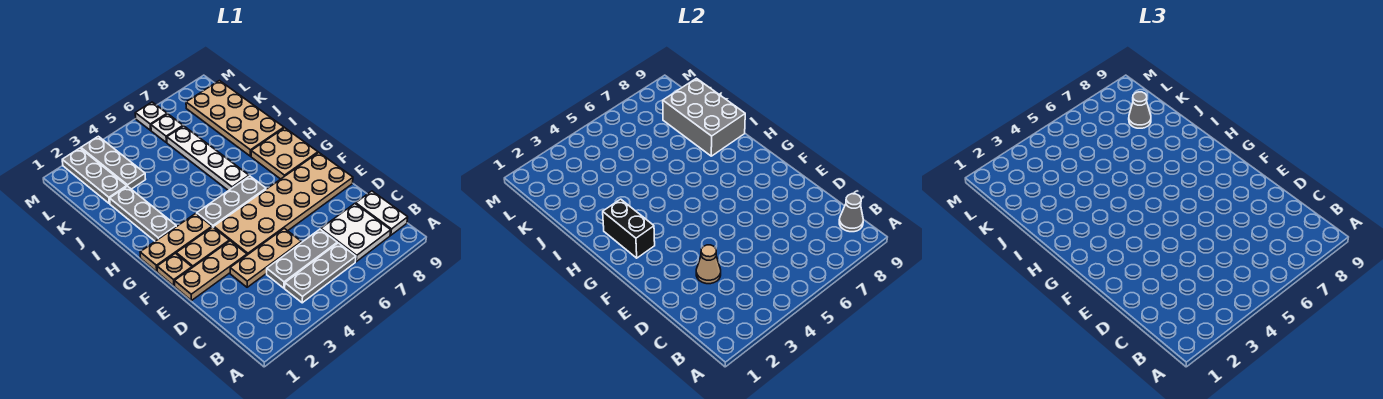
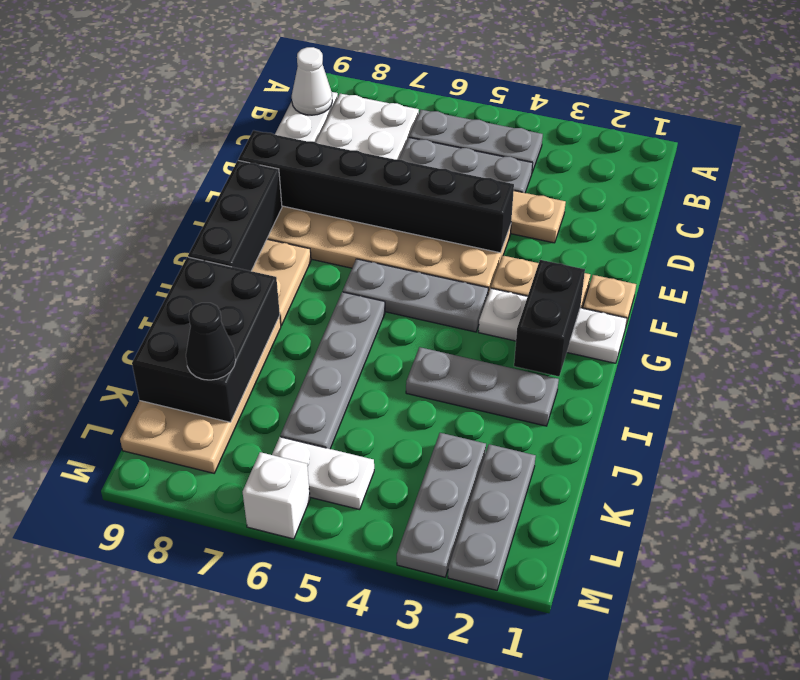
grey 1x1 cone [839,194,863,232] -> white 1x1 cone [292,47,332,115]
tan 1x1 cone [696,245,721,284] -> none
tan 1x3 plate [175,241,247,301] -> none
none -> black 1x6 brick [238,130,514,253]
none -> black 1x3 brick [188,160,282,271]
tan 1x3 plate [140,214,212,271] -> white 1x3 plate [478,288,627,363]
grey 1x3 plate [110,186,176,241] -> grey 1x3 plate turned to [406,347,559,426]
white 1x4 plate [167,126,249,191] -> grey 1x4 plate [280,292,385,449]
grey 2x3 brick [663,78,745,156] -> black 2x3 brick [132,257,280,422]
grey 1x1 cone [1129,92,1151,128] -> black 1x1 cone [186,303,236,380]
white 1x1 plate [151,114,183,143] -> white 1x2 plate [272,437,374,510]
white 1x1 plate [135,102,167,130] -> white 1x1 brick [243,452,310,539]

